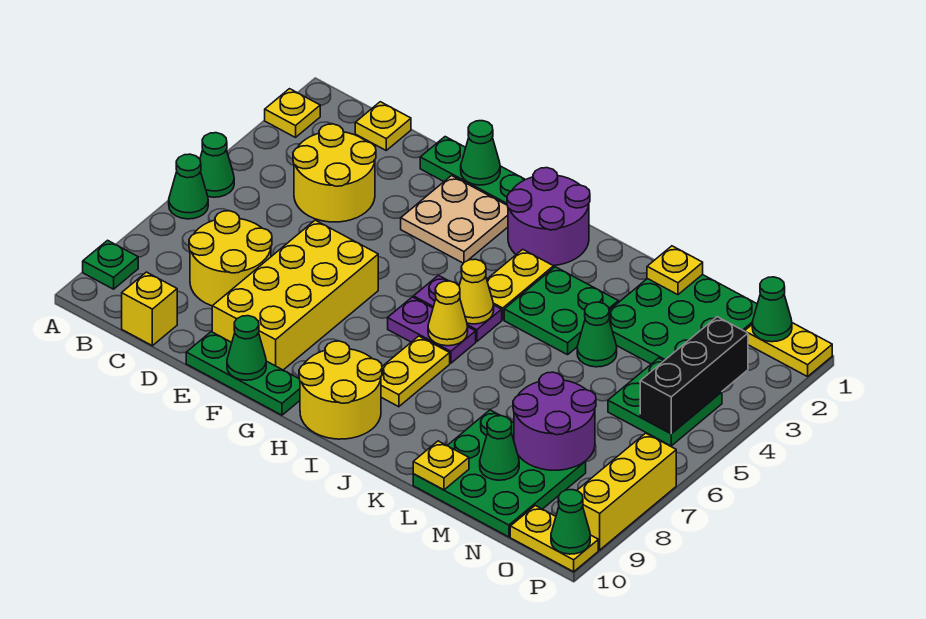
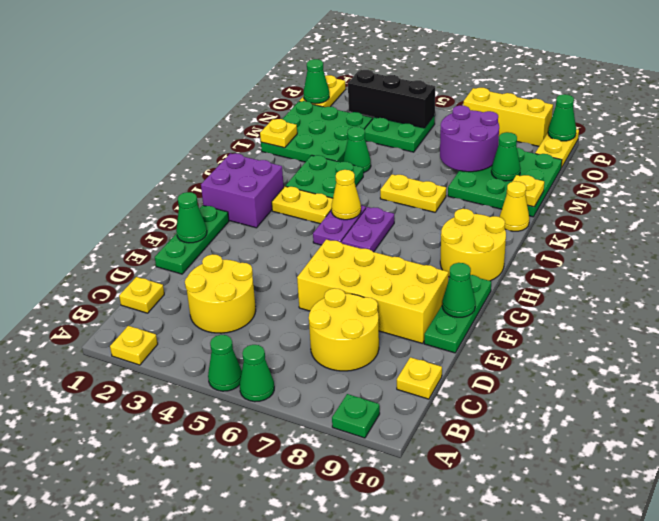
yellow 1x1 brick [122,272,177,346] -> yellow 1x1 plate [397,357,442,399]
tan 2x2 plate [401,176,508,263] -> none
purple 2x2 round brick [507,168,590,266] -> purple 2x2 brick [201,153,284,228]
yellow 1x1 cone [428,281,468,346] -> yellow 1x1 cone moved to [500,181,529,231]
yellow 1x2 plate [381,336,450,407] -> yellow 1x2 plate moved to [380,174,446,212]

